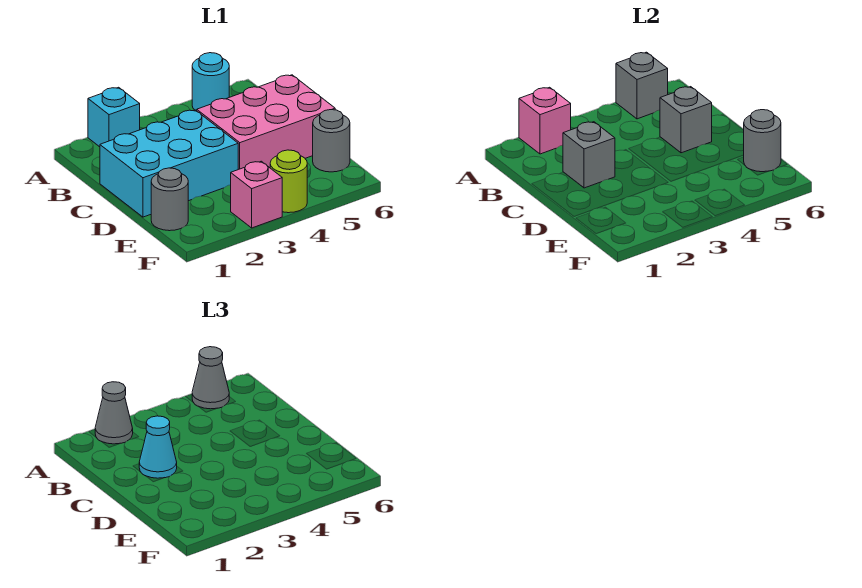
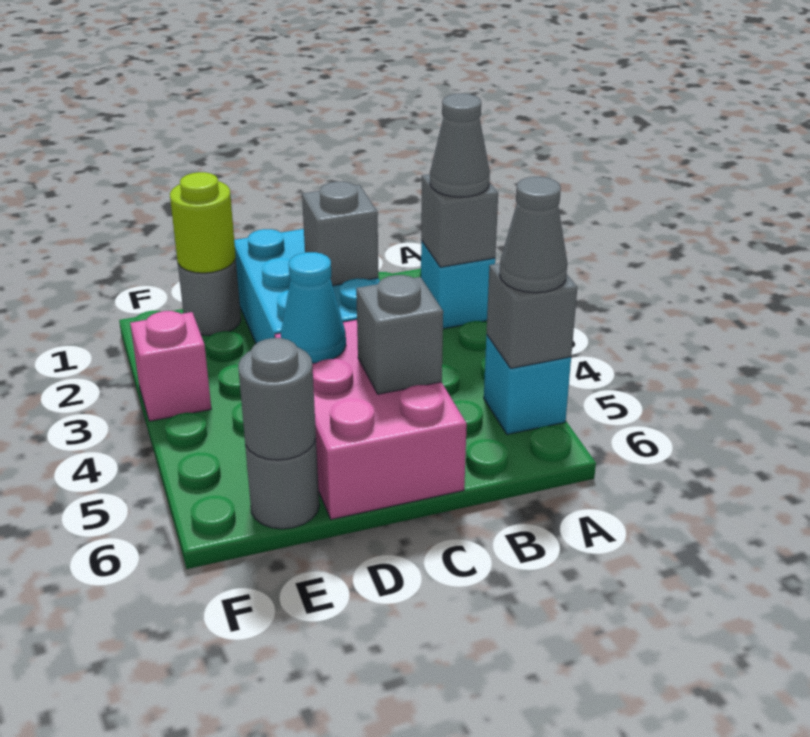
pink 1x1 brick [519,87,571,154] -> grey 1x1 brick [421,174,498,267]
cyan 1x1 round brick [192,53,229,111] -> cyan 1x1 brick [484,335,571,434]
cyan 1x1 cone [139,416,177,478] -> cyan 1x1 cone moved to [281,252,346,363]
lime 1x1 round brick [270,150,307,213] -> lime 1x1 round brick moved to [170,172,236,273]

